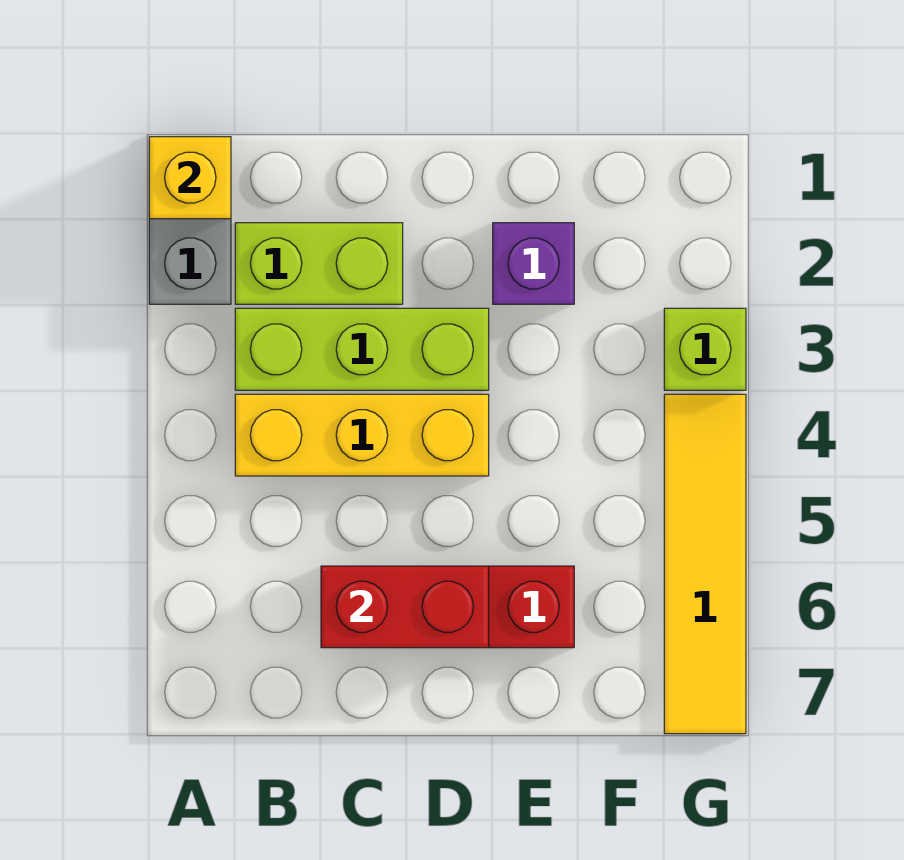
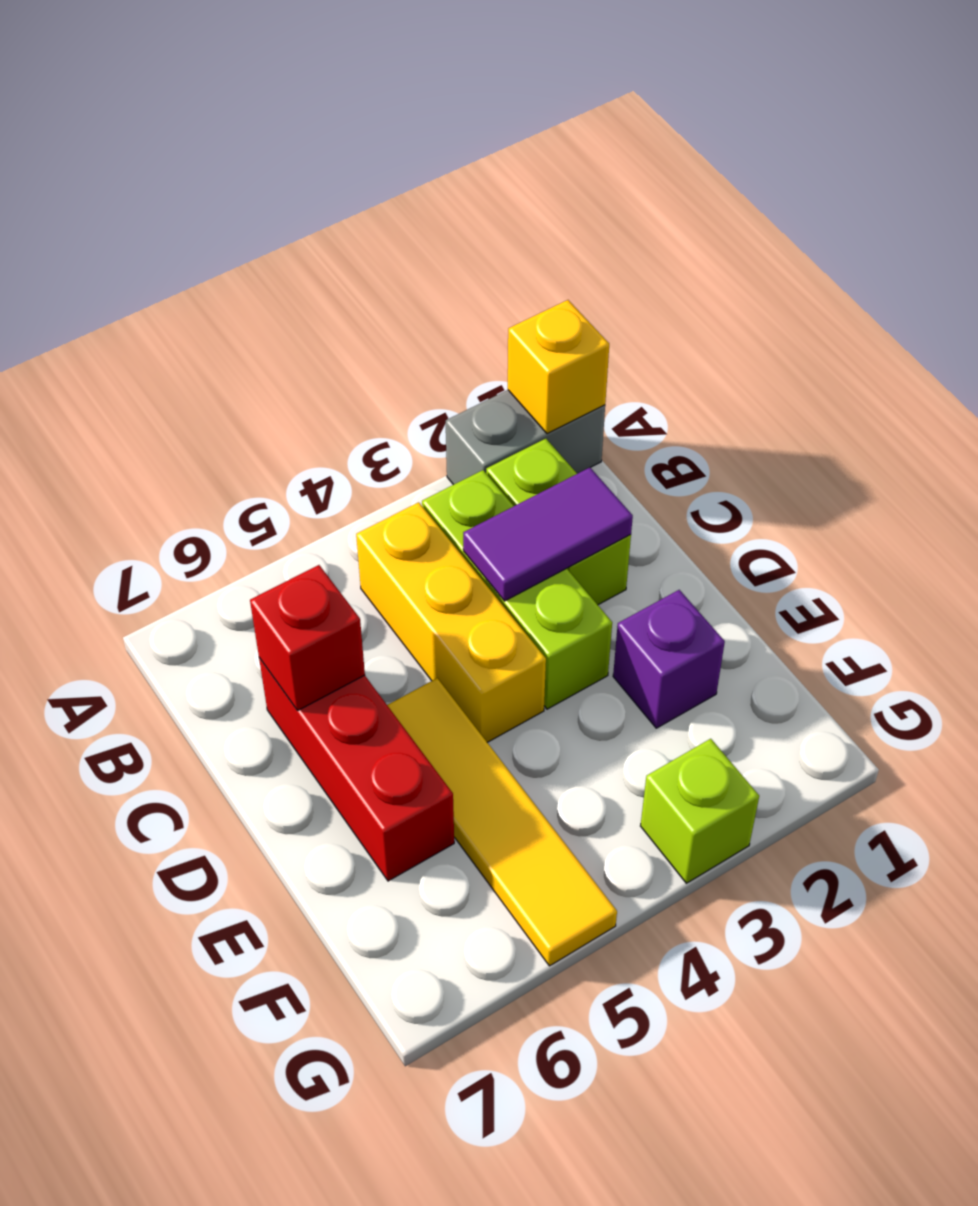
none -> purple 1x2 tile [463,468,633,601]
red 1x2 brick [321,566,489,648] -> red 1x1 brick [250,565,365,711]
yellow 1x4 tile [664,394,746,734] -> yellow 1x4 tile turned to [387,678,617,966]

